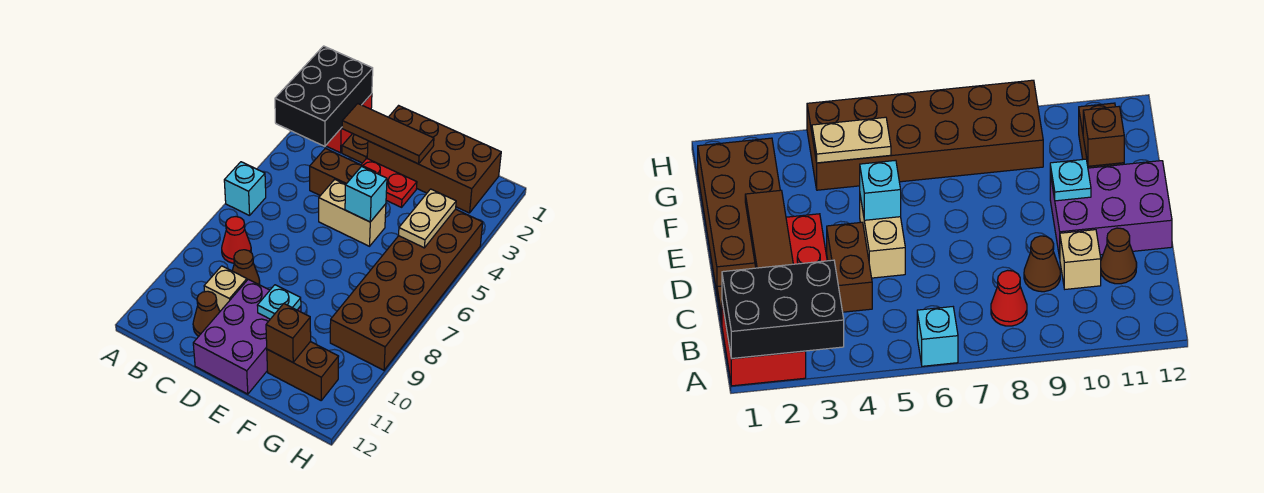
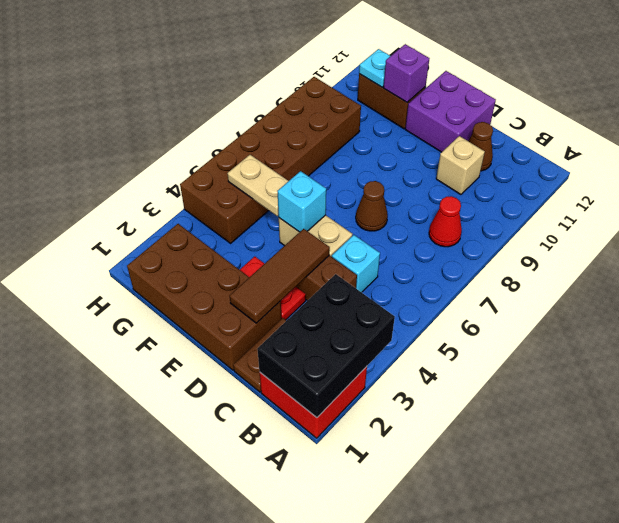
cyan 1x1 brick [224,162,266,216] -> cyan 1x1 brick moved to [332,235,380,292]
brown 1x3 tile [342,104,434,164] -> brown 1x3 tile turned to [230,229,330,323]
brown 1x1 cone [232,250,260,285] -> brown 1x1 cone moved to [356,181,388,231]
purple 2x3 brick [193,279,301,394] -> purple 2x2 brick [405,71,496,152]
cyan 1x1 plate [257,285,301,319] -> cyan 1x1 plate moved to [359,49,390,87]
brown 1x1 brick [266,304,311,362] -> purple 1x1 brick [383,44,429,102]
tan 1x2 plate [399,189,456,248] -> tan 1x2 plate turned to [227,155,288,216]

